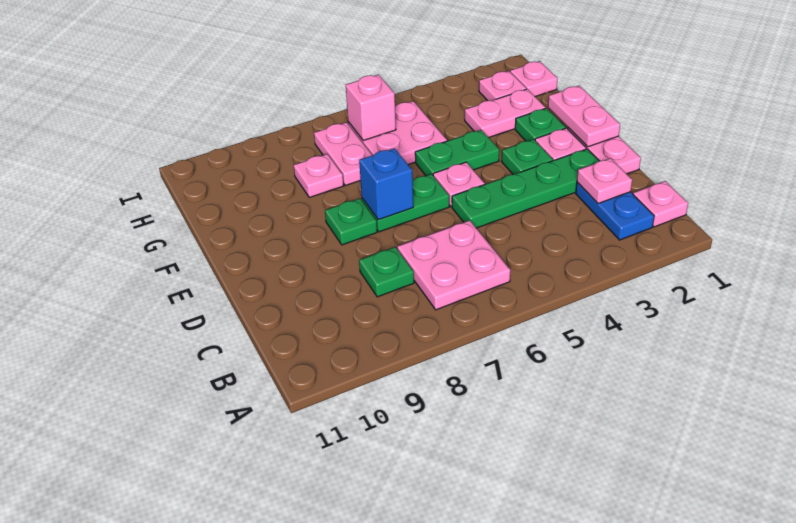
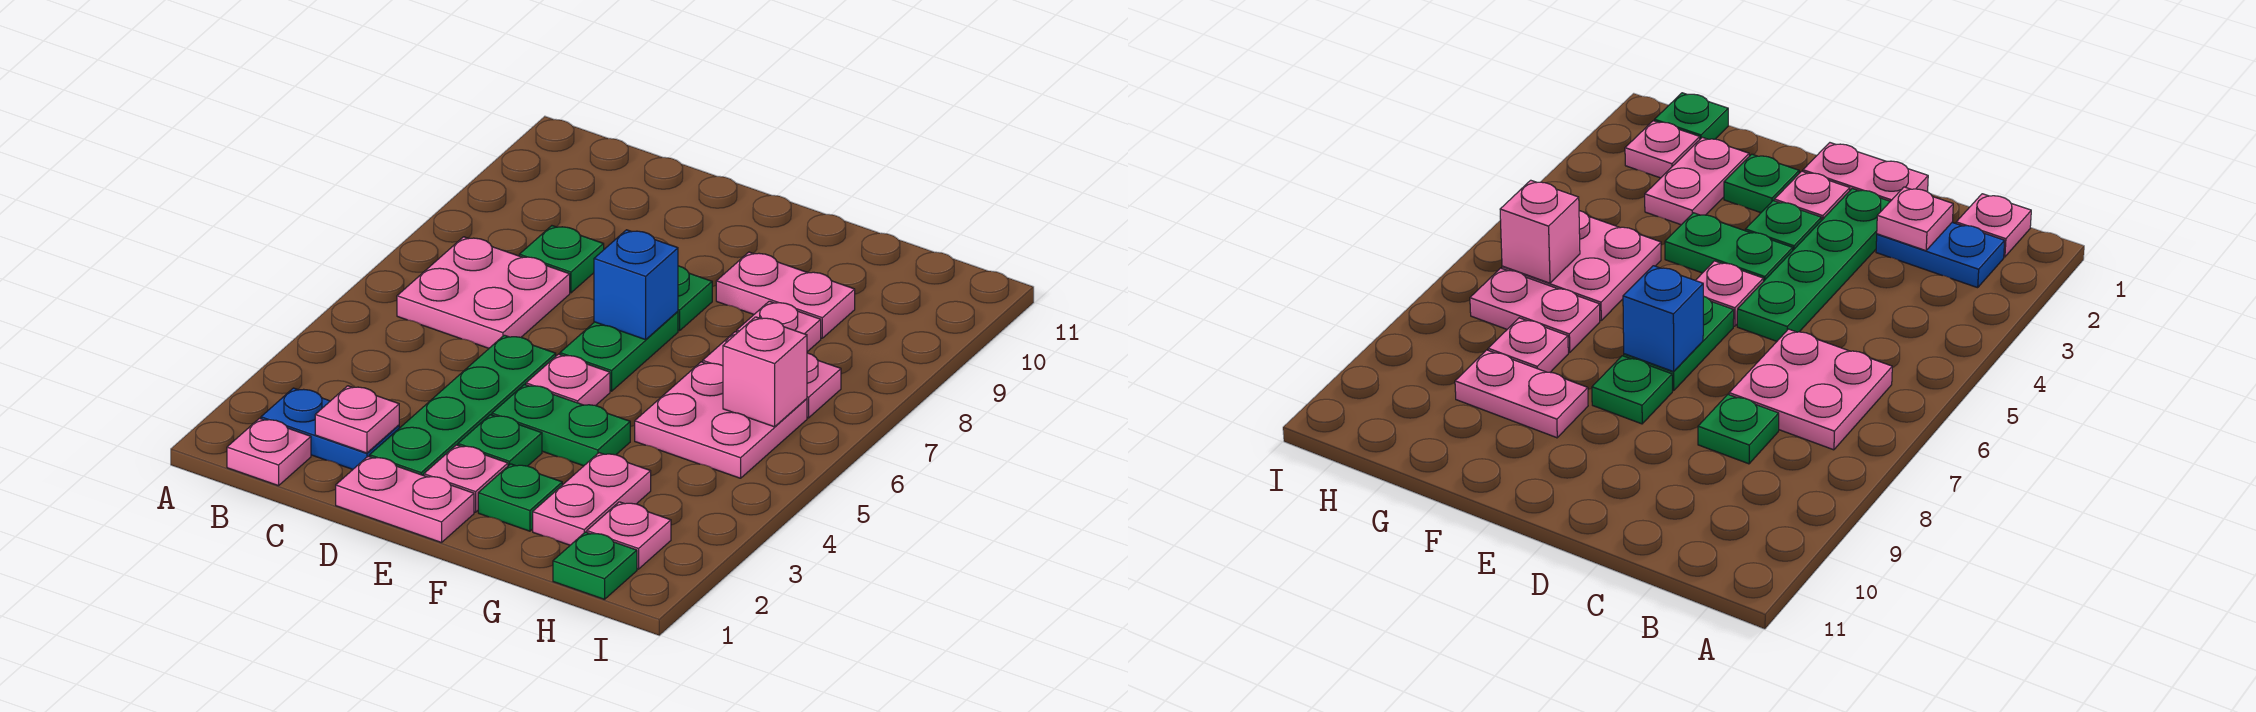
pink 1x2 plate [548,86,620,147] -> pink 1x2 plate moved to [716,252,855,338]
green 1x2 plate [415,130,499,176] -> green 1x2 plate turned to [492,385,630,466]
pink 1x1 plate [510,61,558,97] -> green 1x1 plate [553,532,637,599]

